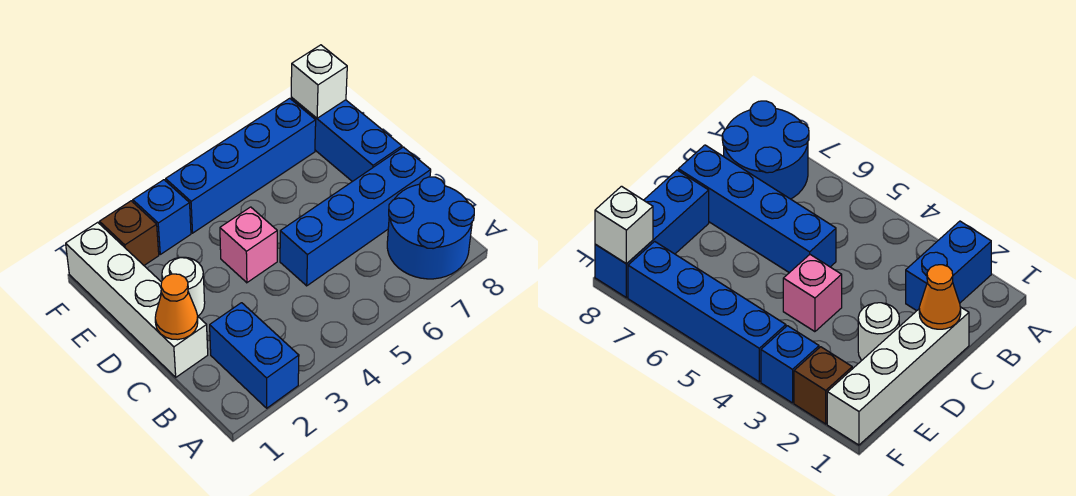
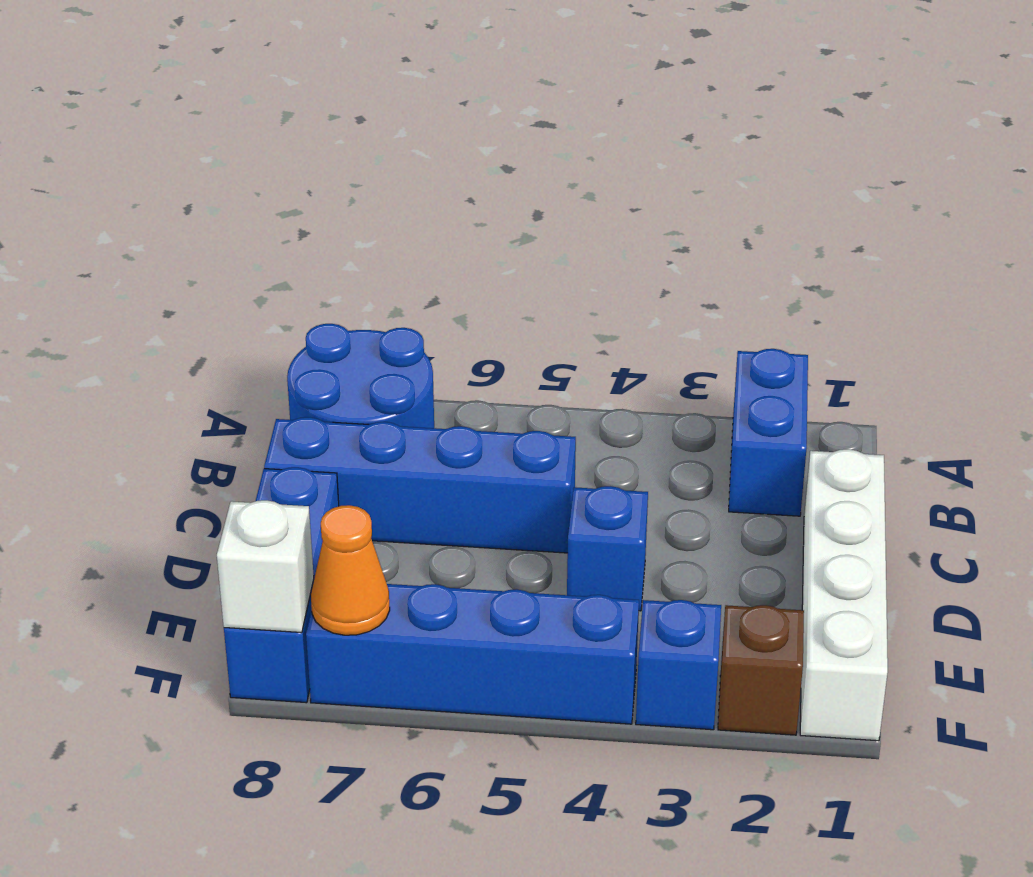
orange 1x1 cone [155,274,198,340] -> orange 1x1 cone moved to [311,505,390,635]
white 1x1 round brick [162,257,205,316] -> none
pink 1x1 brick [220,207,277,283] -> blue 1x1 brick [567,486,648,611]

